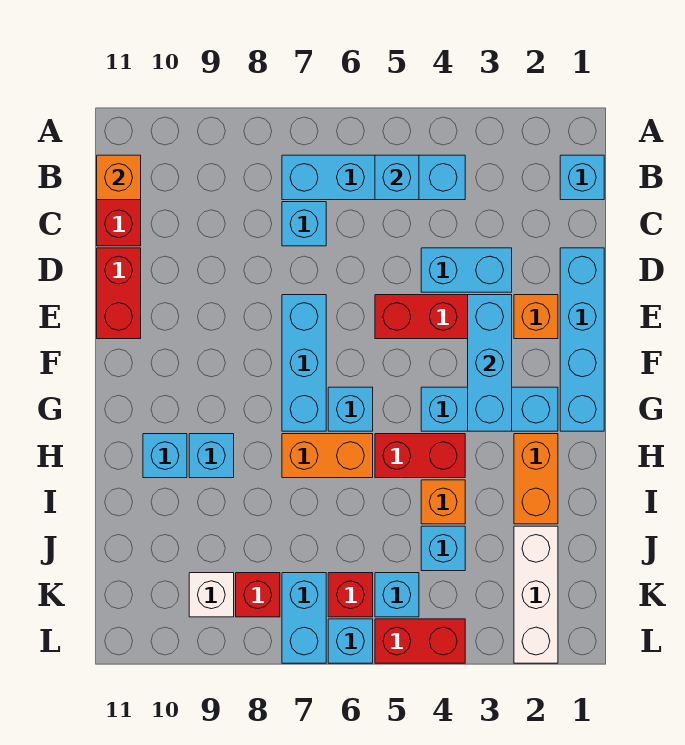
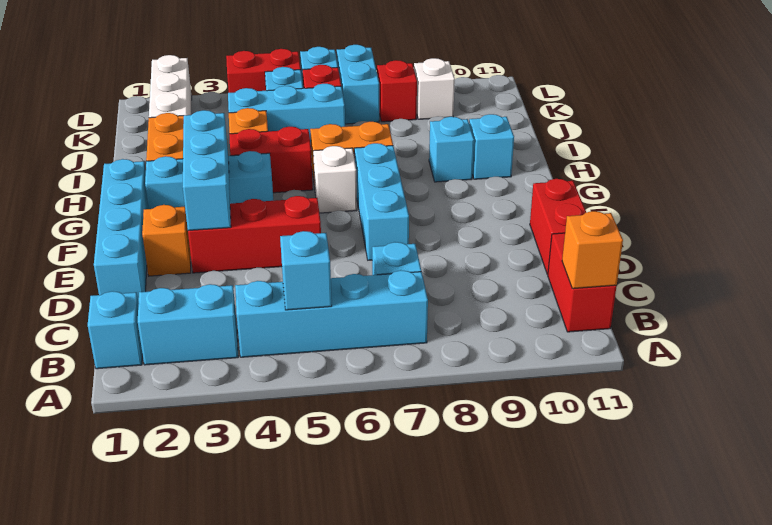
cyan 1x2 brick [421,248,512,292] -> cyan 1x2 brick moved to [138,284,238,365]
cyan 1x1 brick [328,387,373,431] -> white 1x1 brick [313,146,357,213]
cyan 1x1 brick [421,526,465,571] -> cyan 1x3 brick [228,84,345,145]

